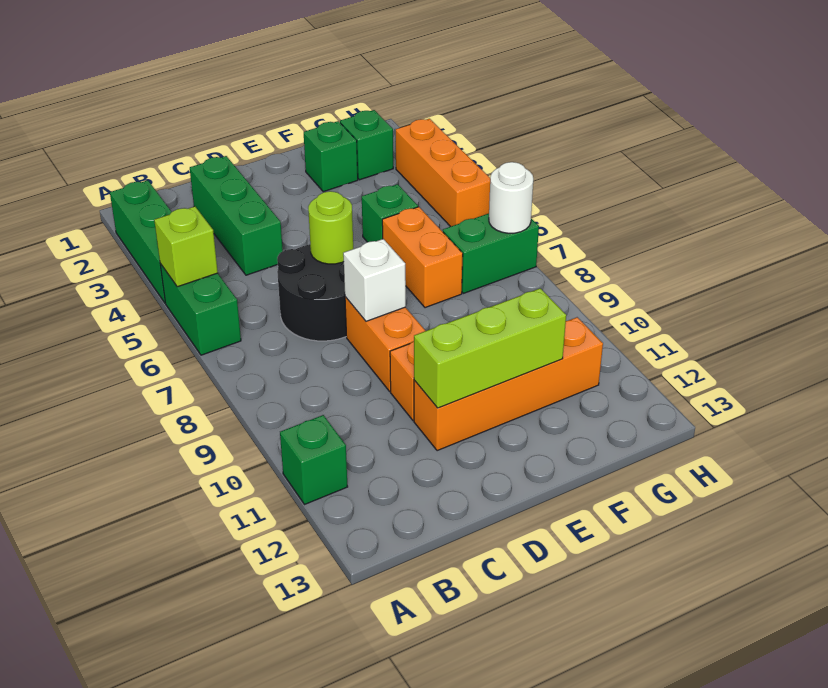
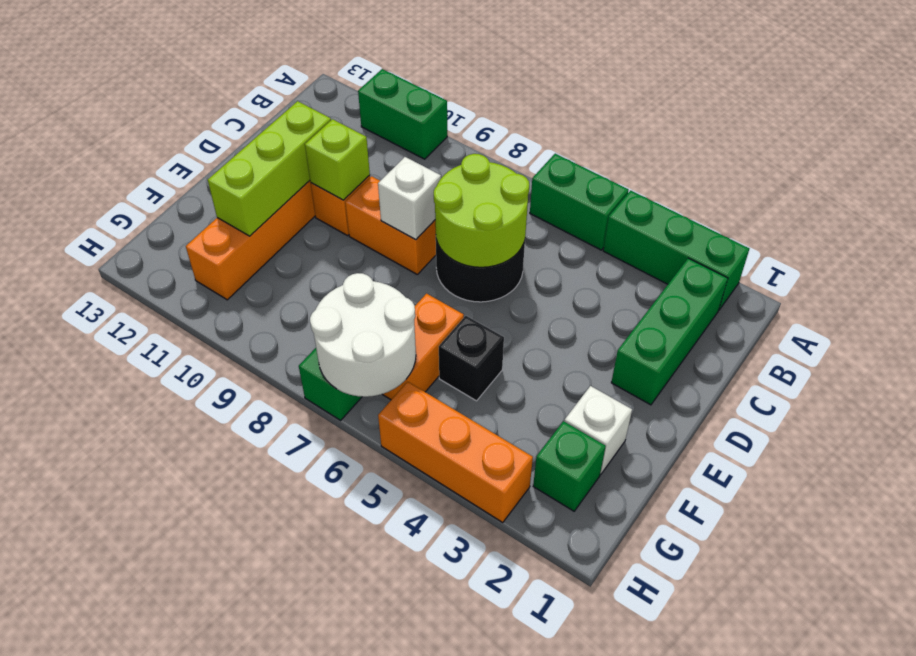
lime 1x1 brick [154,206,218,287] -> lime 1x1 brick moved to [305,119,370,200]
green 1x1 brick [280,415,348,505] -> green 1x2 brick [358,69,447,159]
green 1x3 brick [190,156,283,275] -> green 1x3 brick turned to [611,258,728,405]
lime 1x1 round brick [308,191,353,264] -> lime 2x2 round brick [434,154,529,267]
green 1x1 brick [304,121,358,192] -> white 1x1 brick [564,386,632,474]
green 1x1 brick [362,184,418,242] -> black 1x1 brick [439,316,504,401]
orange 1x2 brick [382,207,463,308] -> orange 1x2 brick turned to [382,294,464,400]
white 1x1 round brick [489,162,533,233] -> white 2x2 round brick [310,273,416,397]

